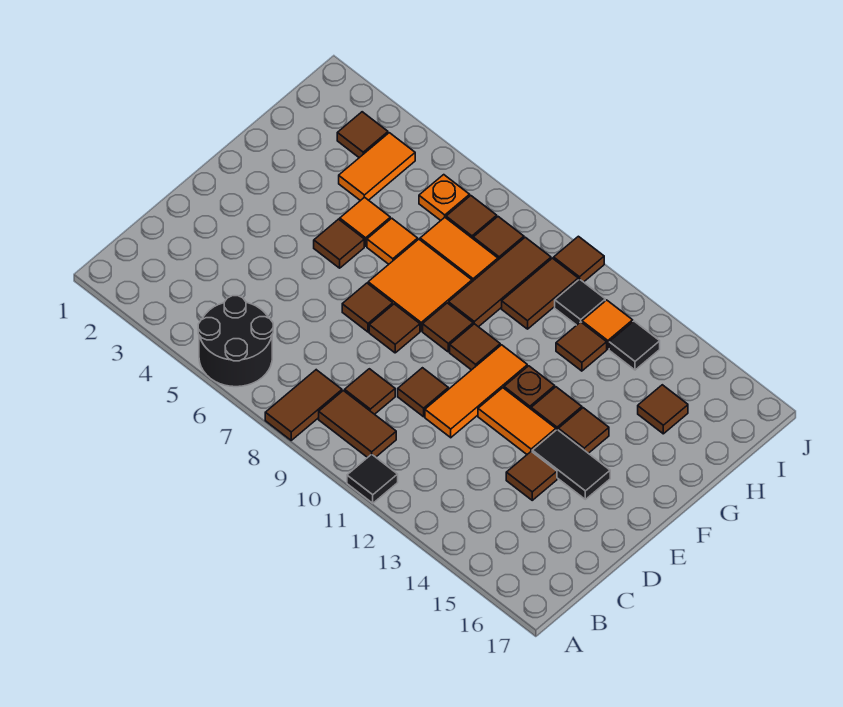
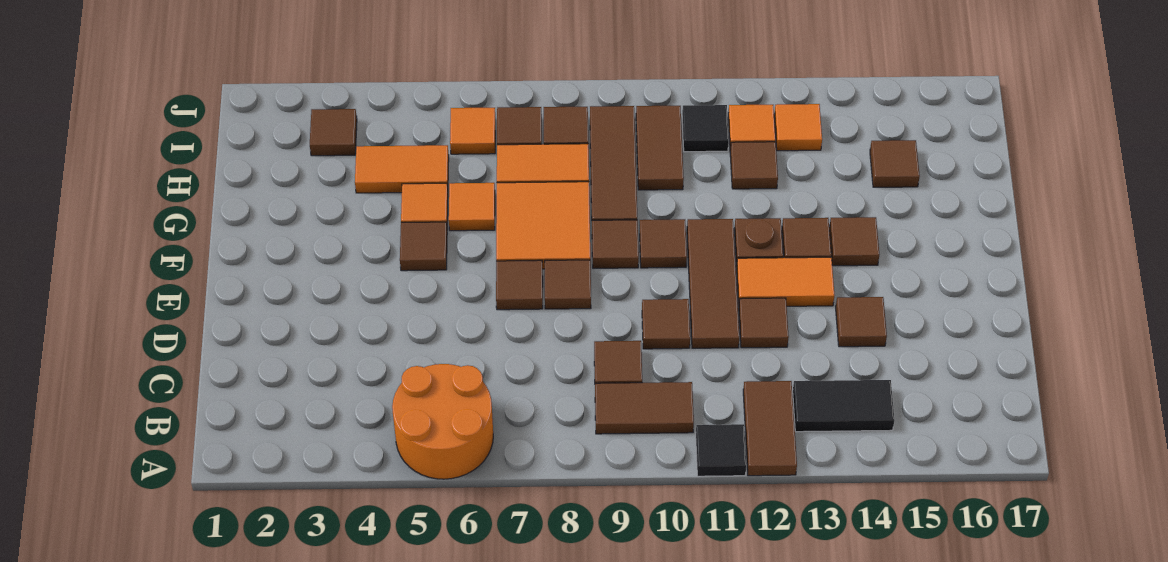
black 2x2 round brick [198,296,273,387] -> orange 2x2 round brick [392,364,493,479]
brown 1x2 tile [265,370,342,440] -> brown 1x2 tile moved to [743,381,797,476]
orange 1x3 tile [425,345,527,438] -> brown 1x3 tile [687,219,739,348]
black 1x2 tile [532,430,610,499] -> black 1x2 tile moved to [793,380,894,432]
orange 1x2 tile [339,133,415,201] -> orange 1x2 tile turned to [355,145,449,193]
orange 1x1 plate [419,175,470,220] -> orange 1x1 tile [450,108,495,154]
black 1x1 tile [609,321,660,370] -> orange 1x1 tile [774,104,822,151]
brown 1x1 tile [554,236,604,282] -> brown 1x1 tile moved to [739,298,789,348]

